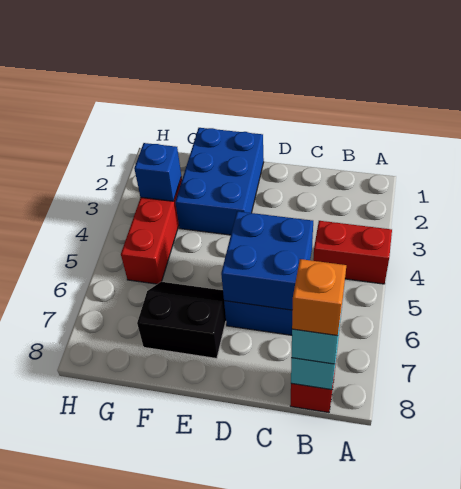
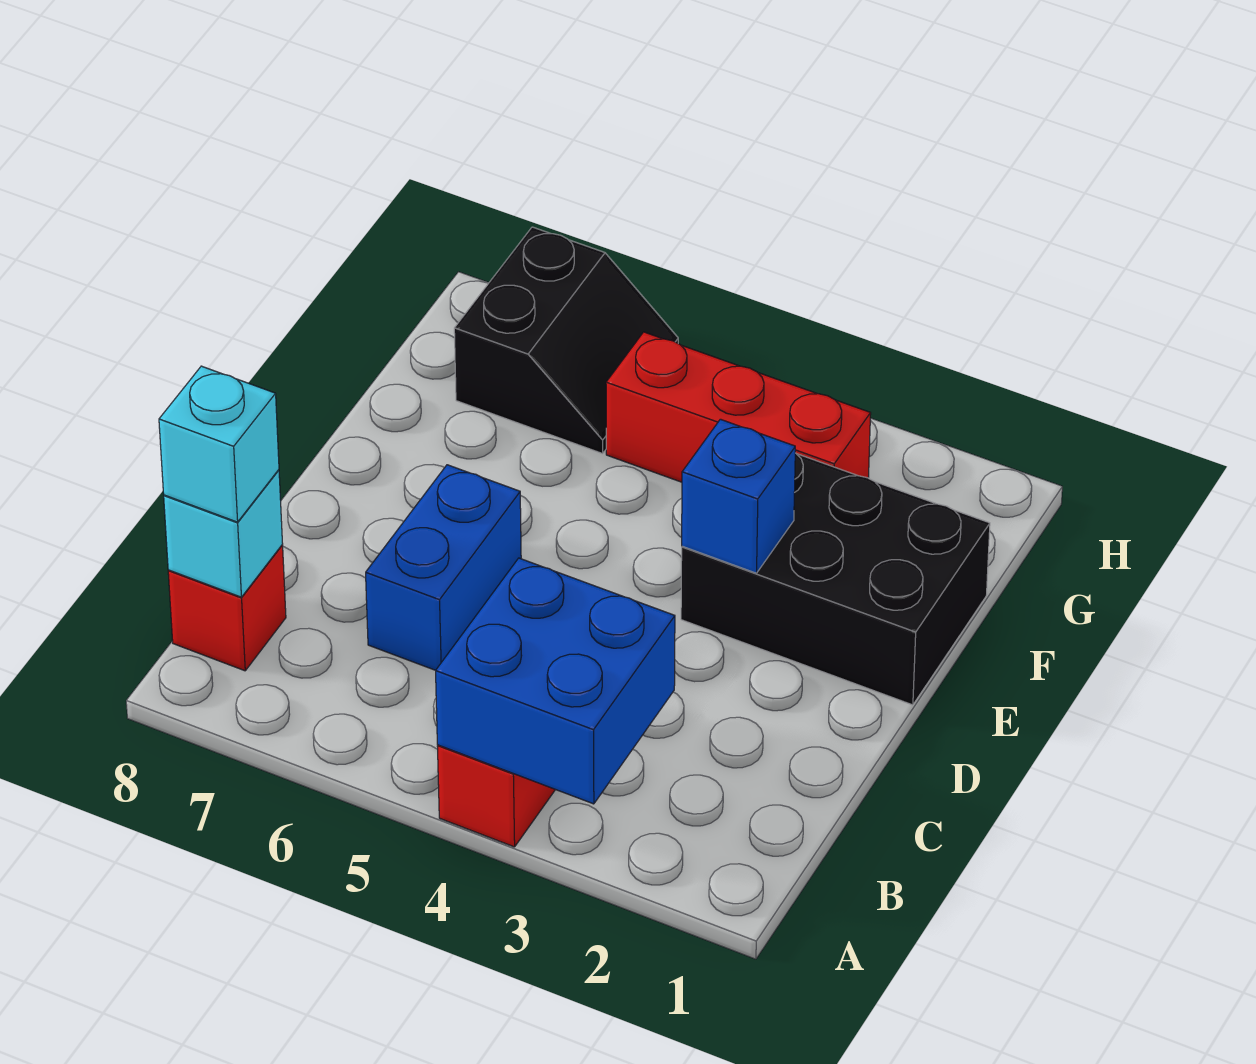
orange 1x1 brick [292,259,346,336] -> none
blue 2x2 brick [221,211,313,310] -> blue 2x2 brick moved to [436,558,675,804]
blue 2x3 brick [175,128,264,235] -> black 2x3 brick [681,453,990,705]
black 2x2 slope [137,282,226,359] -> black 2x2 slope moved to [454,227,678,454]
blue 1x1 brick [134,143,181,201] -> blue 1x1 brick moved to [682,419,795,573]

